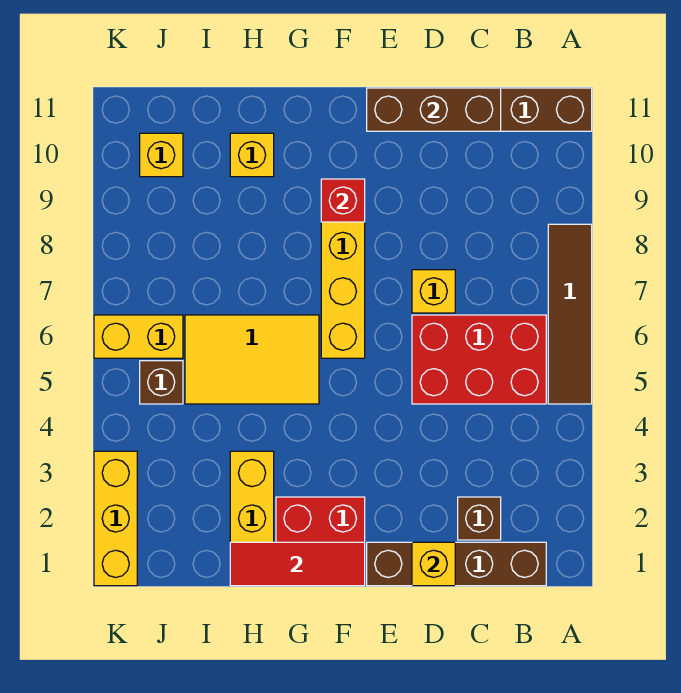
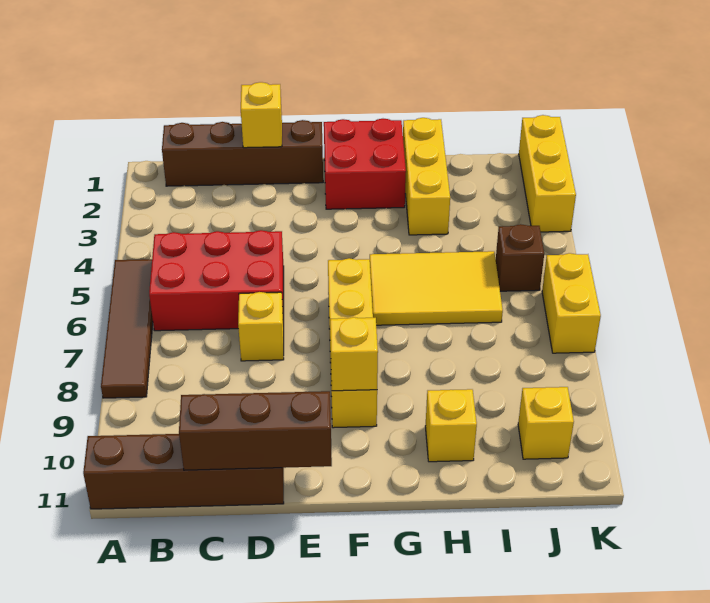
brown 1x1 brick [458,497,501,540] -> none
red 1x3 tile [230,542,365,586] -> none
red 1x1 brick [321,179,365,222] -> yellow 1x1 brick [330,317,378,391]
yellow 1x2 brick [94,315,183,358] -> yellow 1x2 brick turned to [542,253,601,353]

